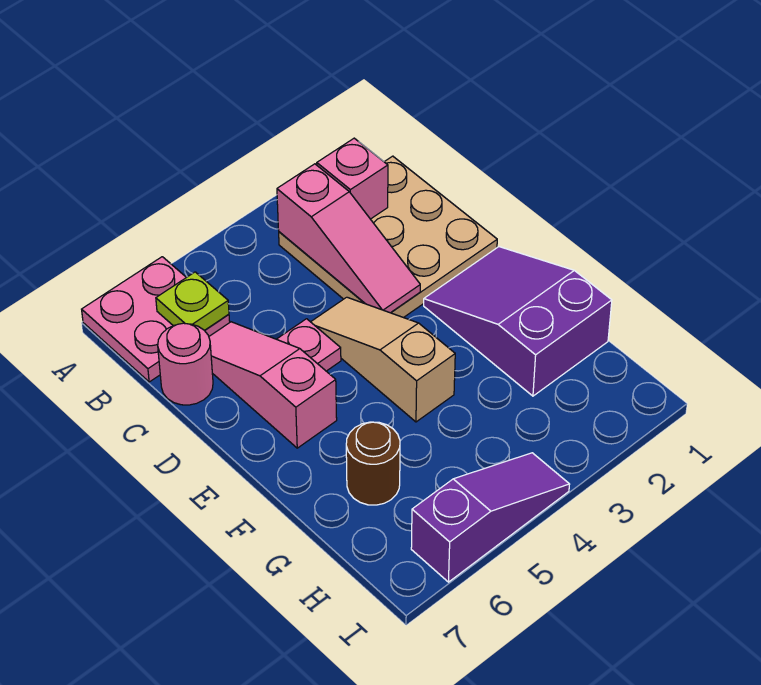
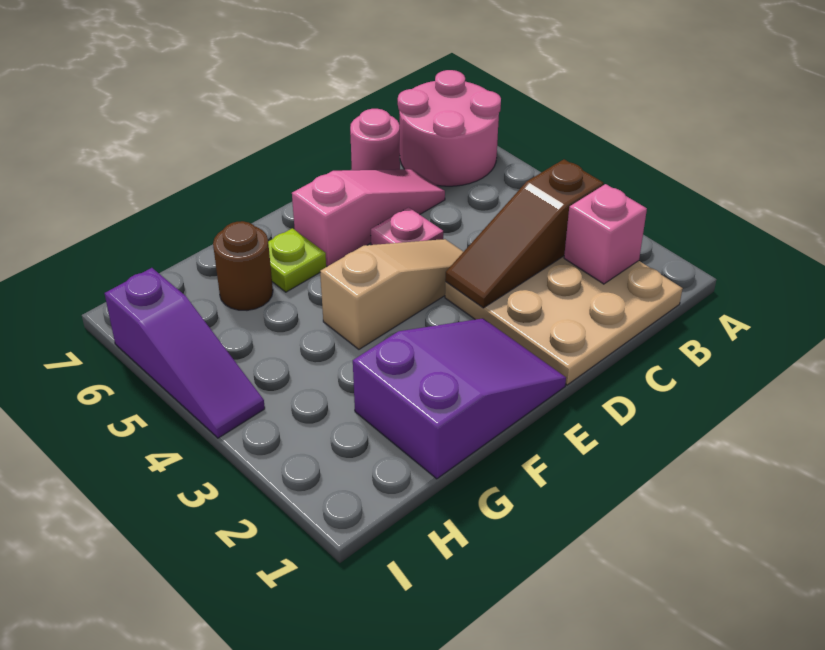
pink 2x2 plate [82,257,230,382] -> pink 2x2 round brick [398,70,501,186]
pink 1x3 slope [277,164,420,313] -> brown 1x3 slope [445,159,603,308]
lime 1x1 plate [156,272,229,330] -> lime 1x1 plate moved to [268,228,326,292]

